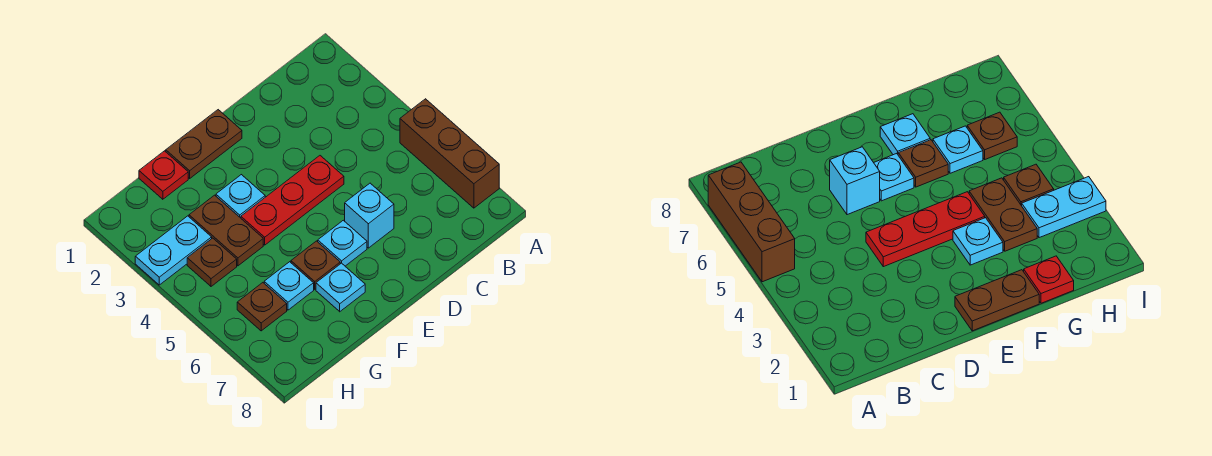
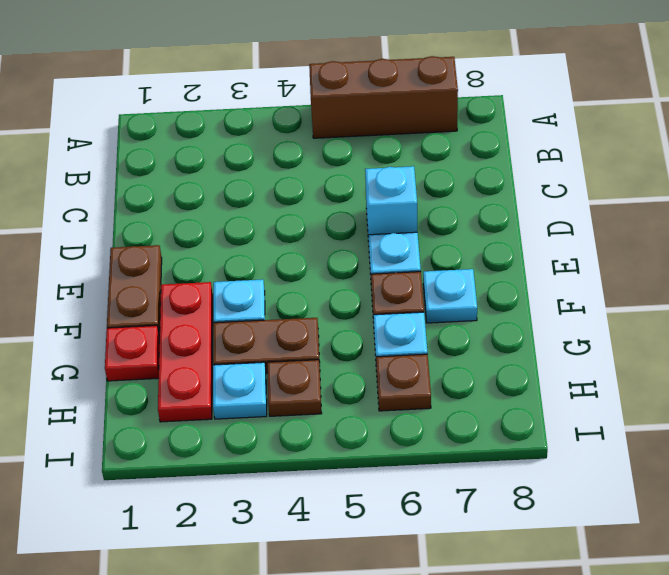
red 1x3 plate [241,156,344,245] -> red 1x3 plate moved to [158,282,213,422]
cyan 1x2 plate [135,216,212,285] -> cyan 1x1 plate [213,362,267,419]

